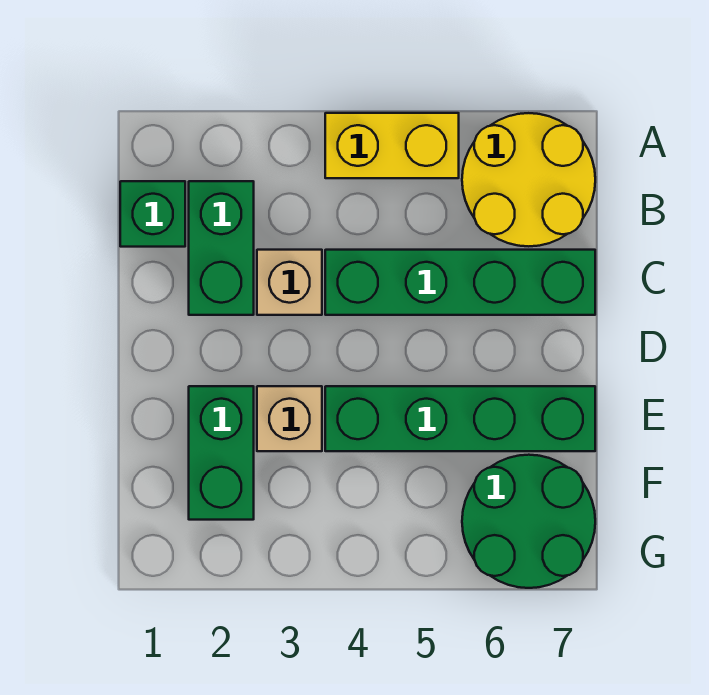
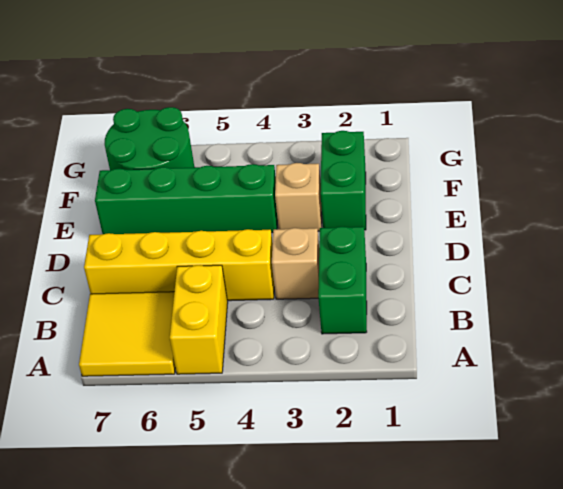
yellow 1x2 brick [325,113,459,178] -> yellow 1x2 brick turned to [170,265,228,374]
yellow 2x2 round brick [462,113,595,246] -> yellow 2x2 tile [79,292,175,376]
green 1x1 brick [120,181,185,247] -> none
green 1x4 brick [325,250,595,315] -> yellow 1x4 brick [84,229,274,301]

